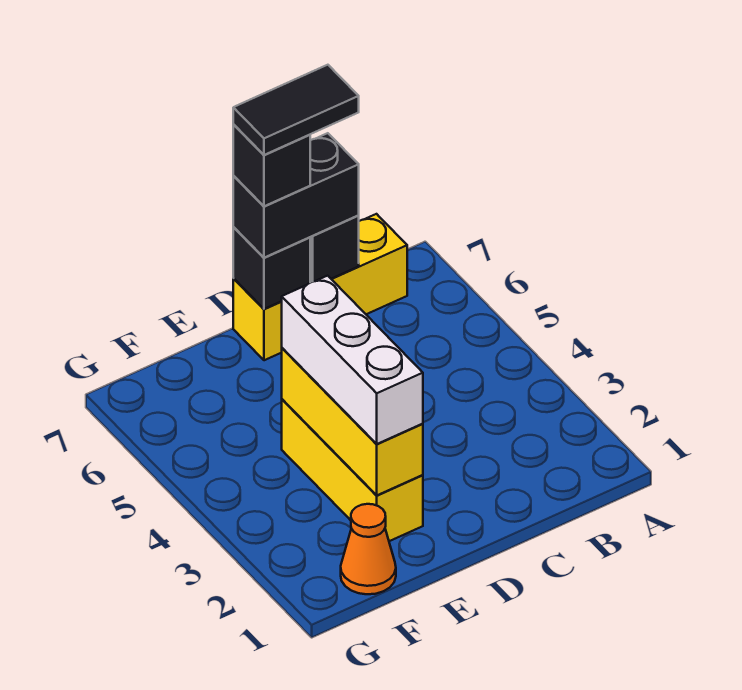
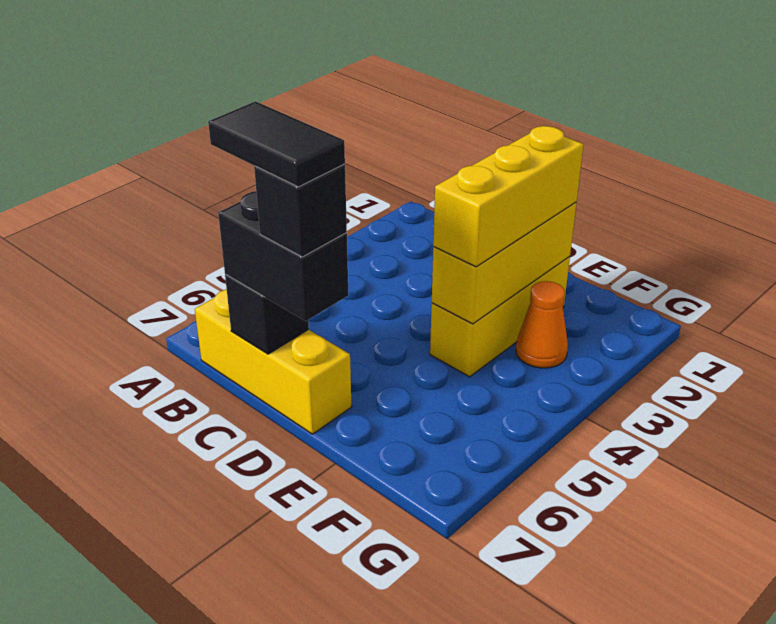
black 1x1 brick [233,227,310,309] -> none
white 1x3 brick [282,276,423,444] -> yellow 1x3 brick [433,126,584,267]
orange 1x1 cone [341,504,396,594] -> orange 1x1 cone moved to [516,281,568,368]

